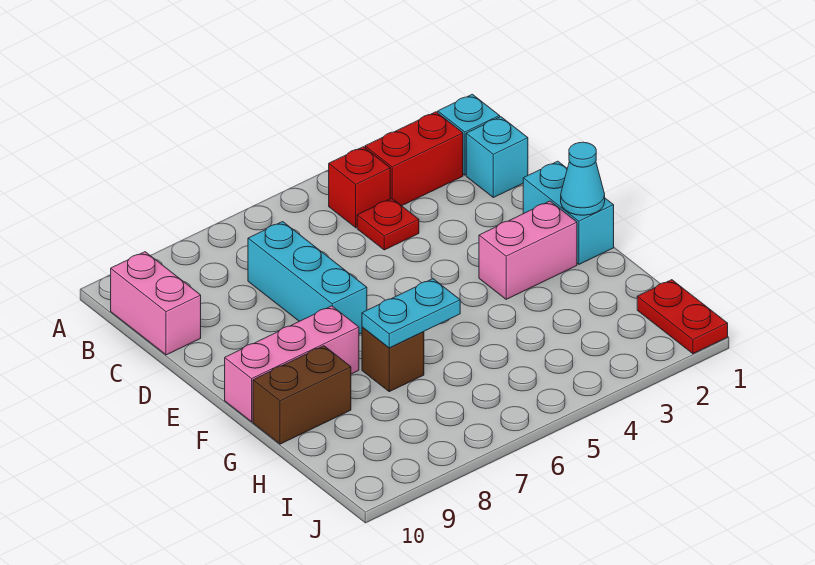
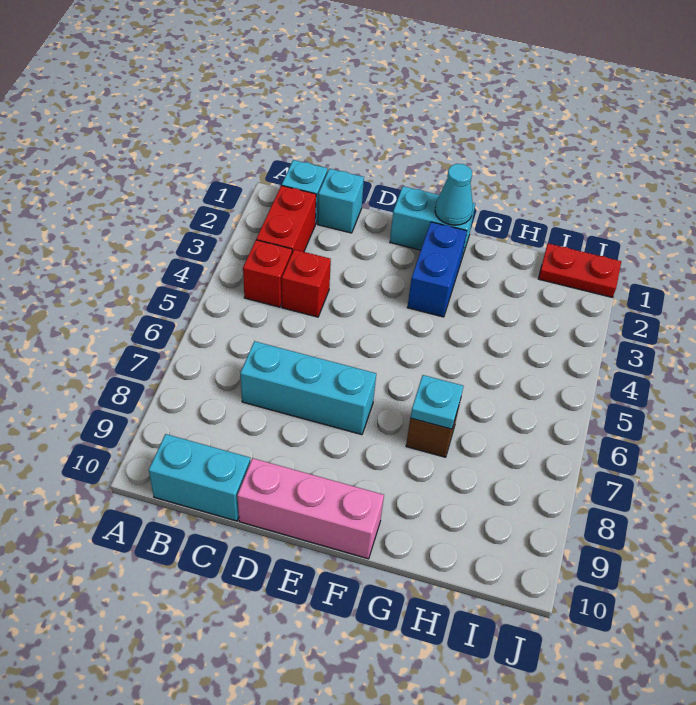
pink 1x2 brick [111,252,201,355] -> cyan 1x2 brick [149,434,250,521]
red 1x1 plate [357,198,419,250] -> red 1x1 brick [282,250,331,317]
pink 1x2 brick [479,201,577,299] -> blue 1x2 brick [407,222,467,317]
pink 1x3 brick [225,306,359,422] -> pink 1x3 brick turned to [237,458,384,559]
cyan 1x2 plate [362,279,460,348] -> cyan 1x1 plate [411,375,463,429]
brown 1x2 brick [253,346,351,444] -> none

